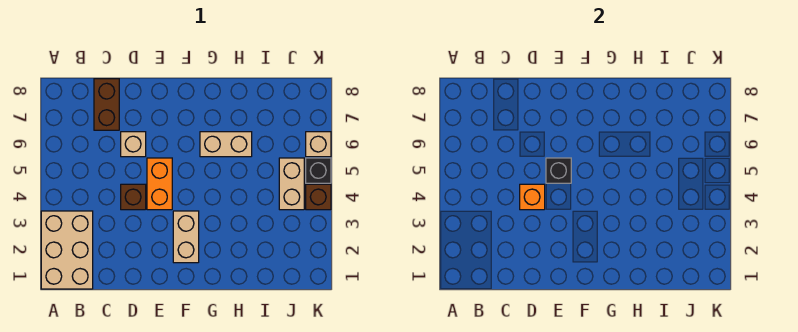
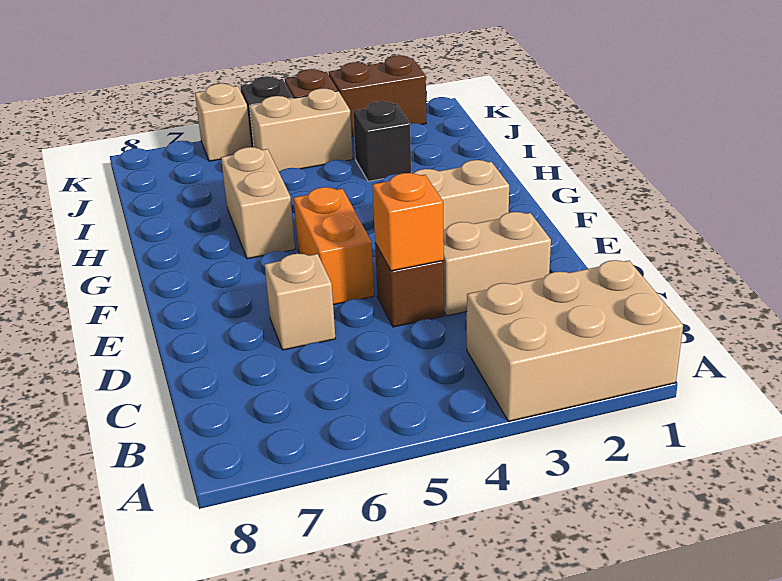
brown 1x2 brick [94,79,119,130] -> brown 1x2 brick moved to [329,55,426,137]
none -> tan 1x2 brick [443,212,551,316]
orange 1x2 brick [147,158,172,210] -> orange 1x2 brick turned to [294,187,374,305]
black 1x1 brick [546,158,571,183] -> black 1x1 brick moved to [353,101,411,181]

